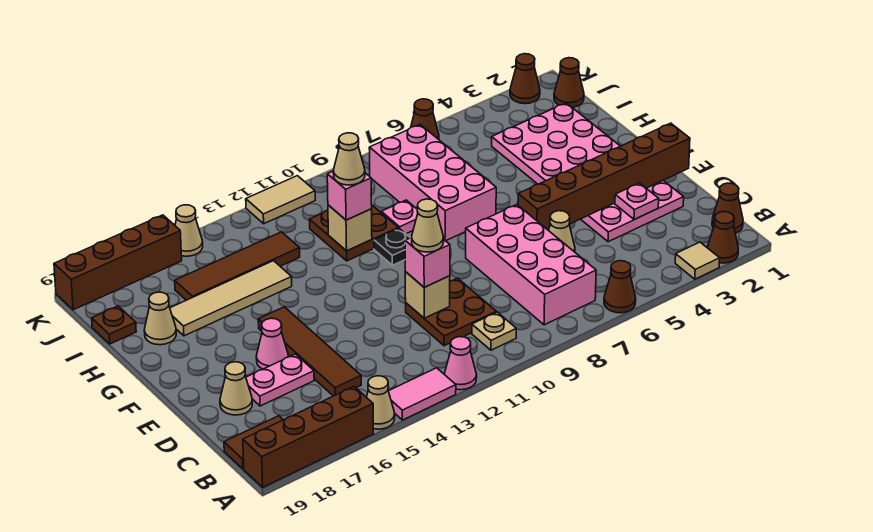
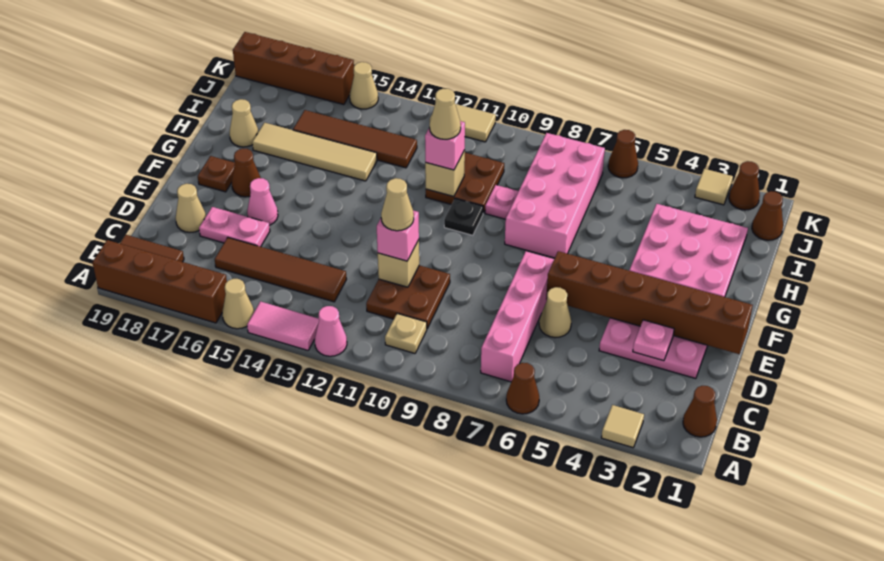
brown 1x1 cone [708,212,738,263] -> brown 1x1 cone moved to [232,149,261,197]
pink 2x4 brick [466,205,596,325] -> pink 1x4 brick [481,251,554,382]
brown 1x4 tile [258,307,361,396] -> brown 1x4 tile turned to [215,238,347,302]
brown 1x1 plate [92,306,136,344] -> brown 1x1 plate moved to [198,156,235,192]
none -> tan 1x1 tile [695,169,733,205]

